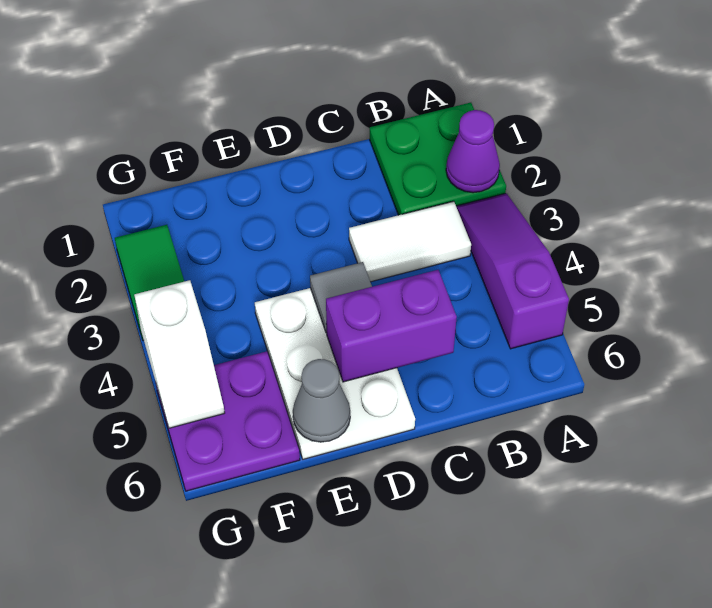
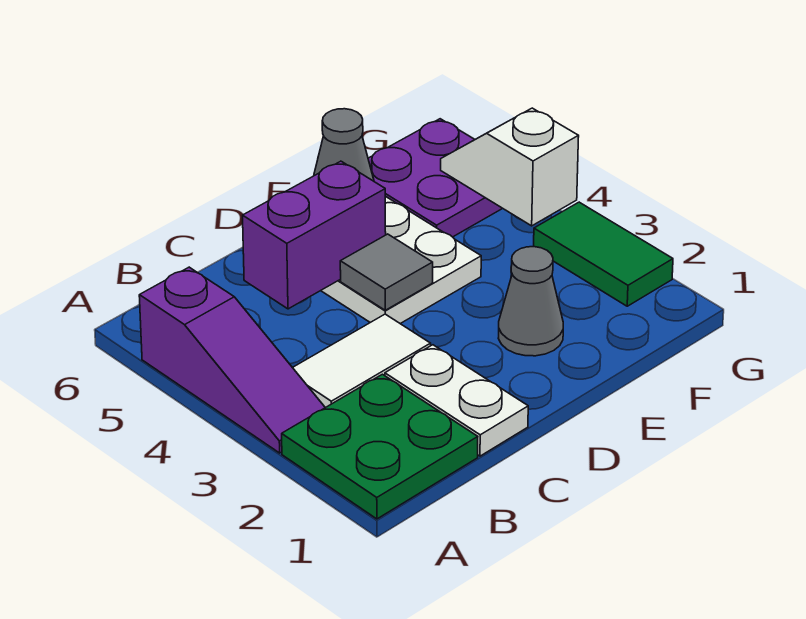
purple 1x1 cone [446,110,500,193] -> none
none -> white 1x2 plate [385,345,528,456]
none -> grey 1x1 cone [498,247,563,356]

